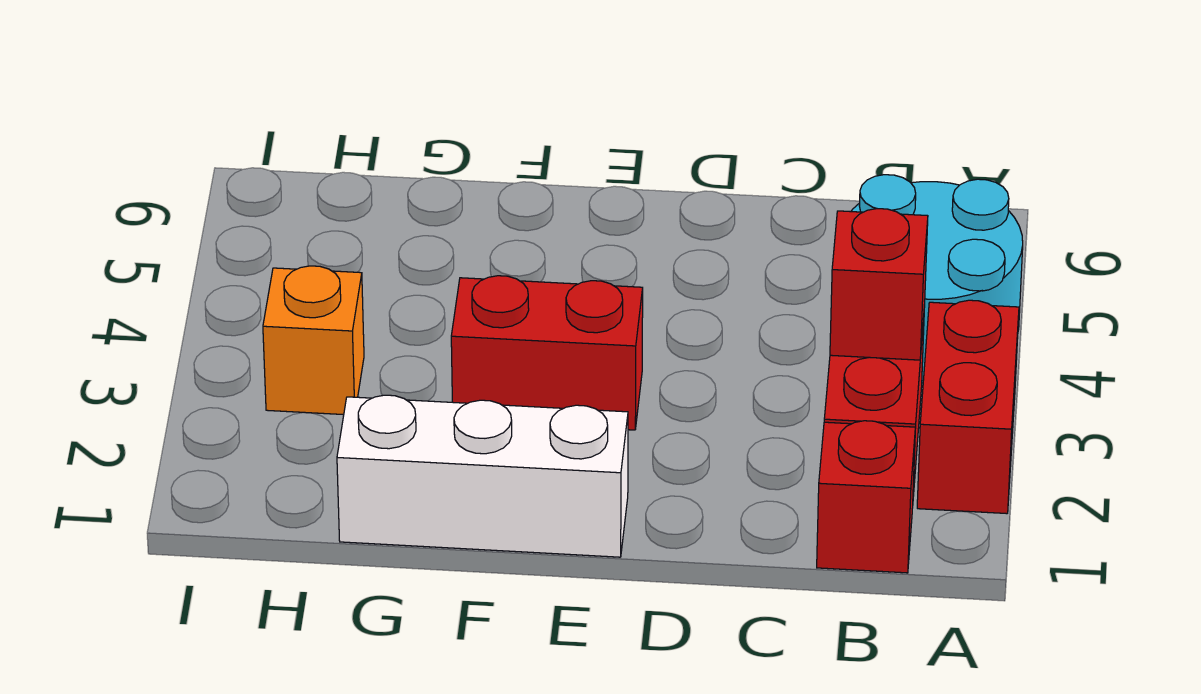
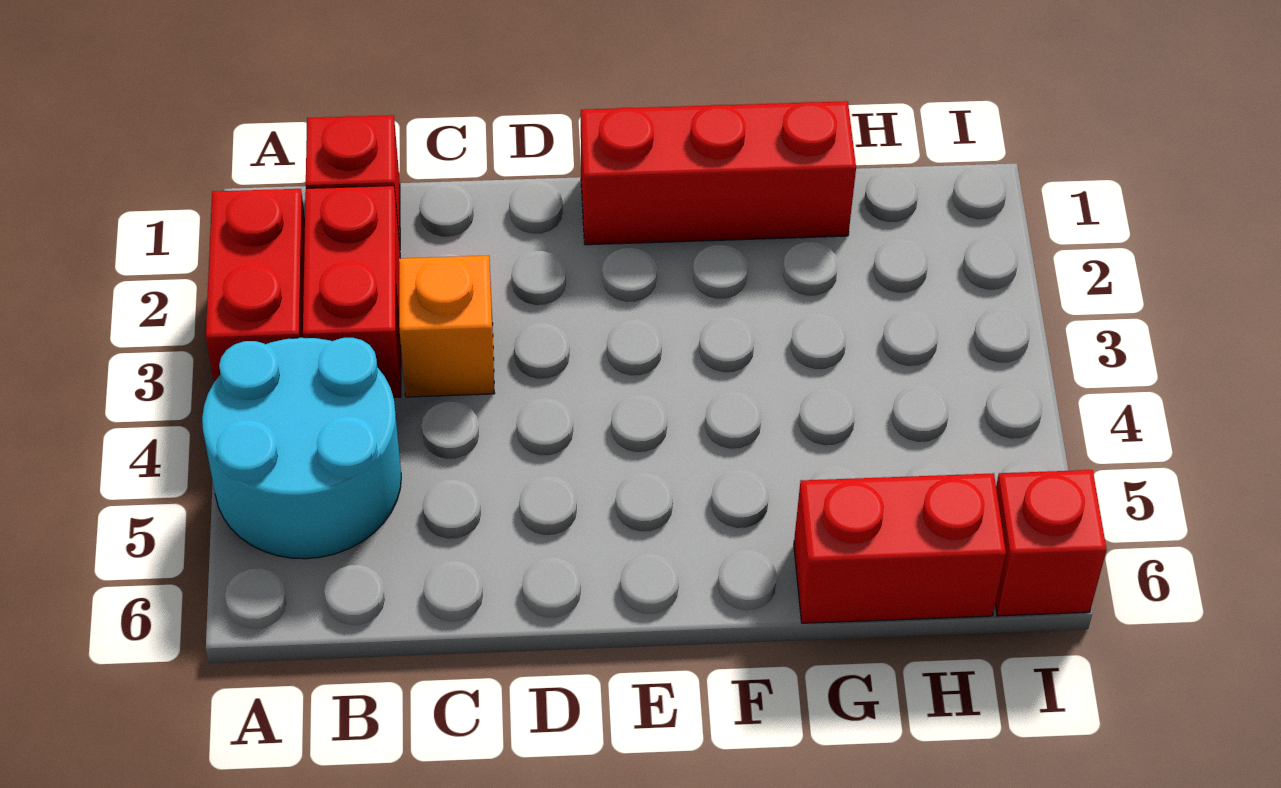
red 1x1 brick [830,209,928,360] -> red 1x1 brick moved to [995,470,1107,616]
white 1x3 brick [337,395,628,557] -> red 1x3 brick [581,101,856,245]
red 1x2 brick [451,276,643,430] -> red 1x2 brick moved to [794,473,1006,623]
orange 1x1 brick [263,266,364,415] -> orange 1x1 brick moved to [399,256,495,397]

